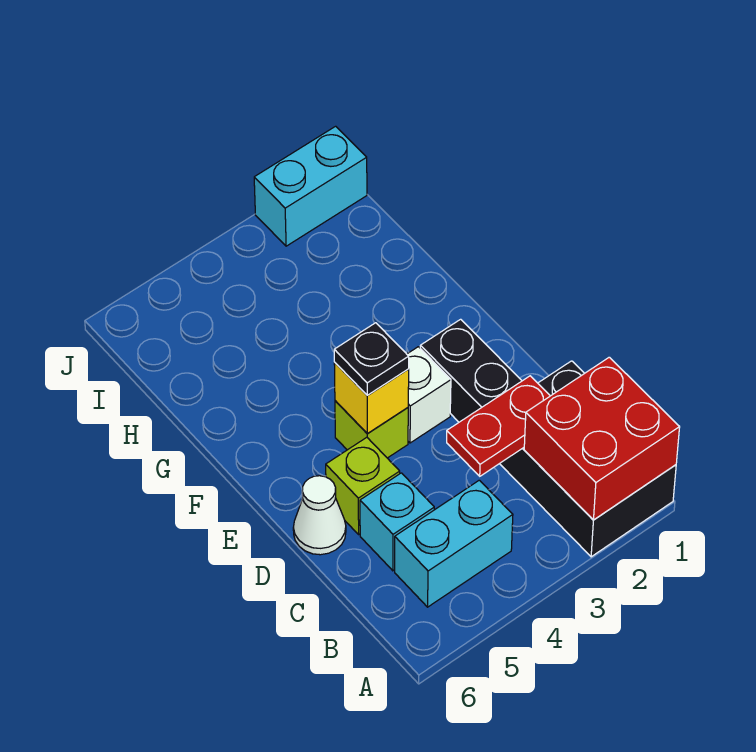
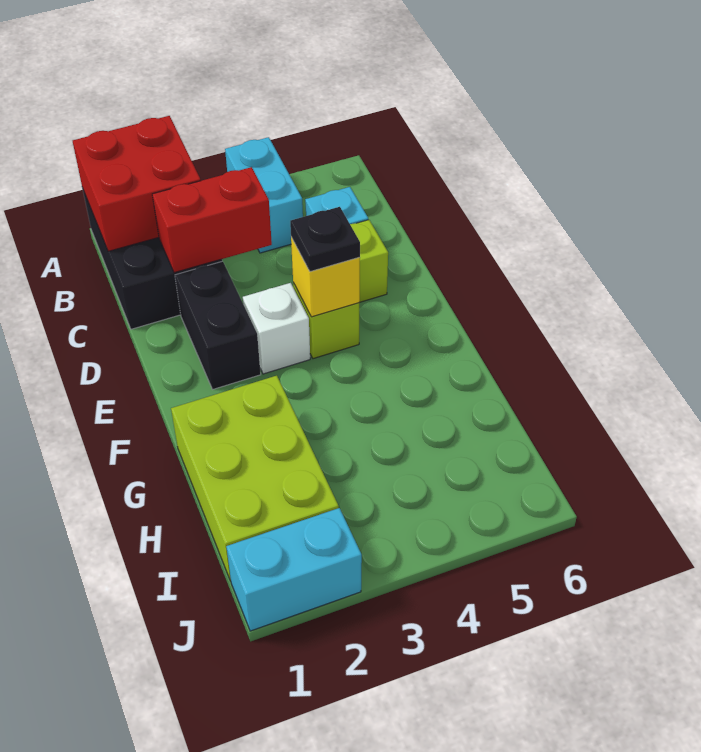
cyan 1x2 brick [395,480,513,607] -> cyan 1x2 brick turned to [225,137,303,253]
red 1x2 plate [447,376,550,476] -> red 1x2 brick [152,167,272,273]
white 1x1 cone [293,476,346,555] -> none
none -> lime 2x3 brick [171,376,339,581]

